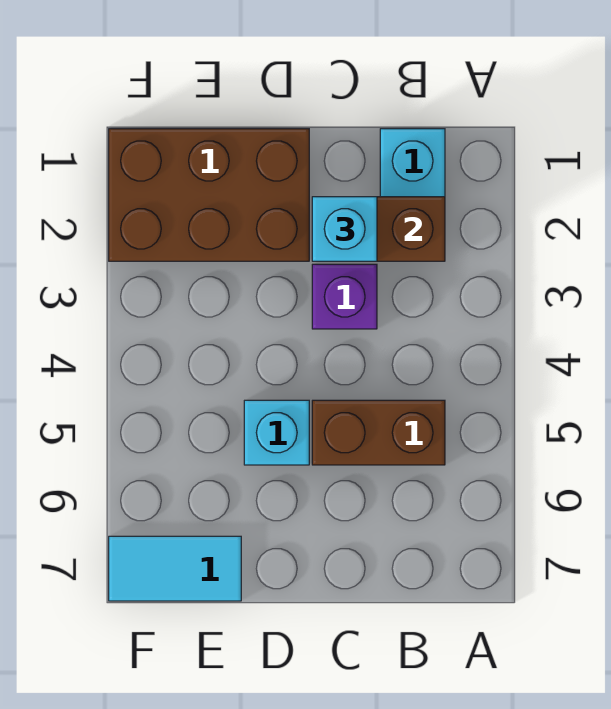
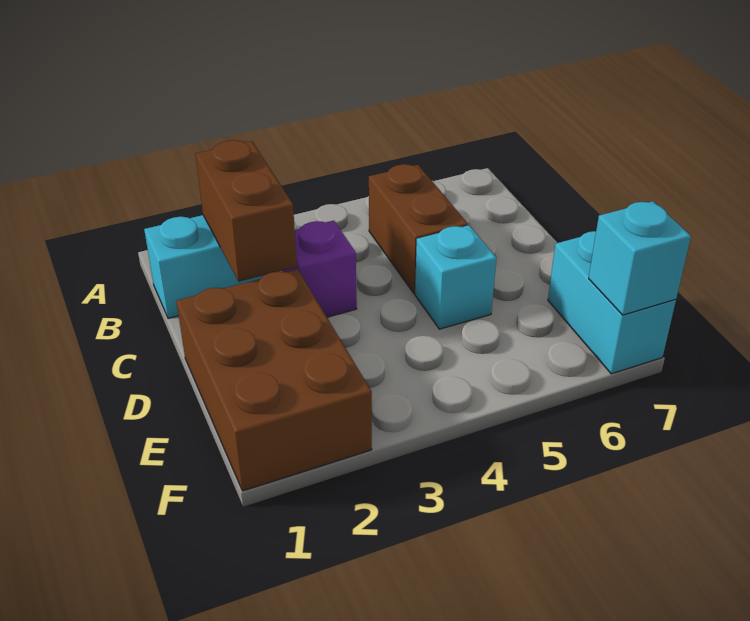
cyan 1x1 brick [312,197,377,261] -> cyan 1x1 brick moved to [589,201,691,315]
cyan 1x2 tile [109,536,241,601] -> cyan 1x2 brick [548,231,676,374]

